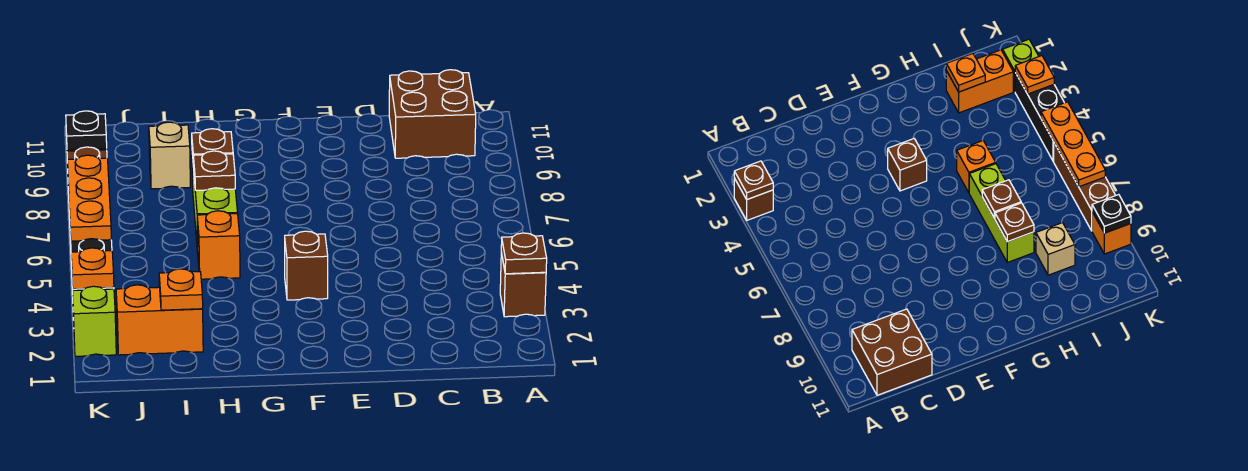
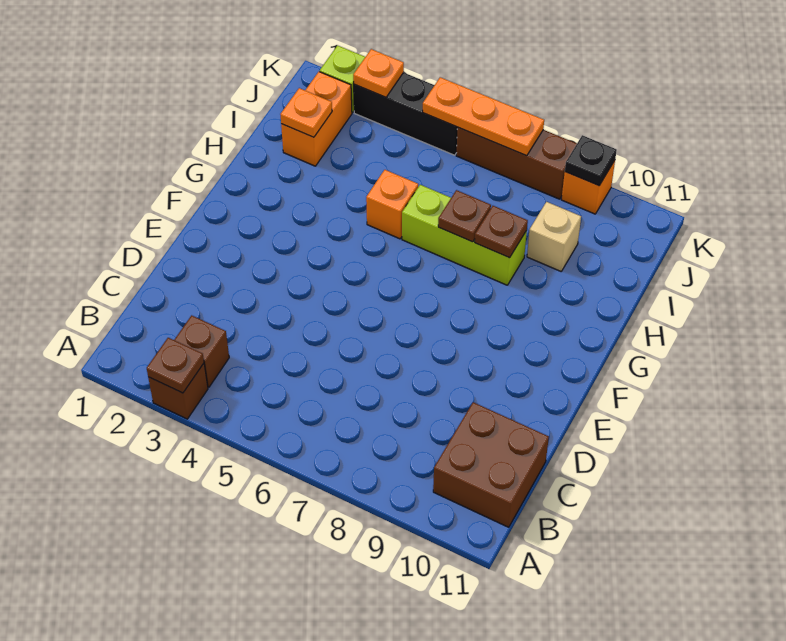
brown 1x1 brick [285,231,328,300] -> brown 1x1 brick moved to [174,315,229,387]

